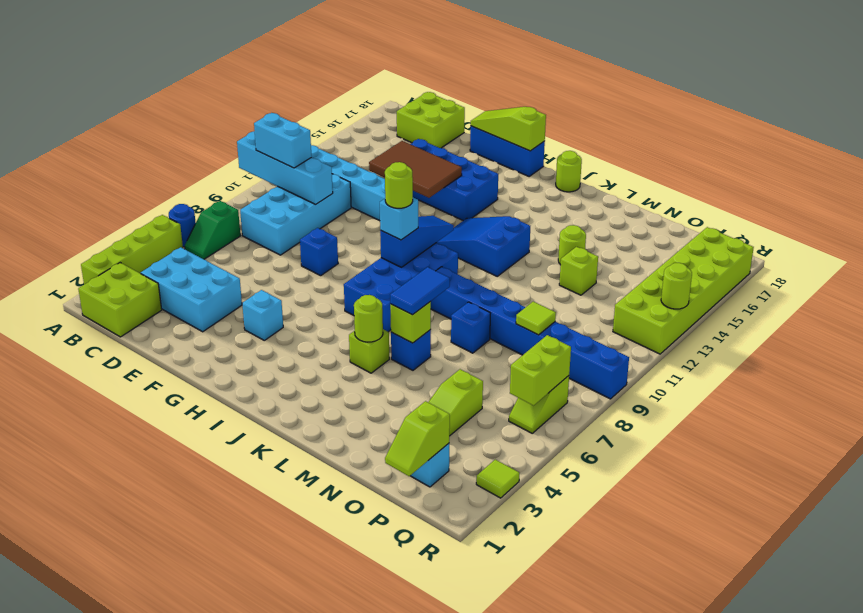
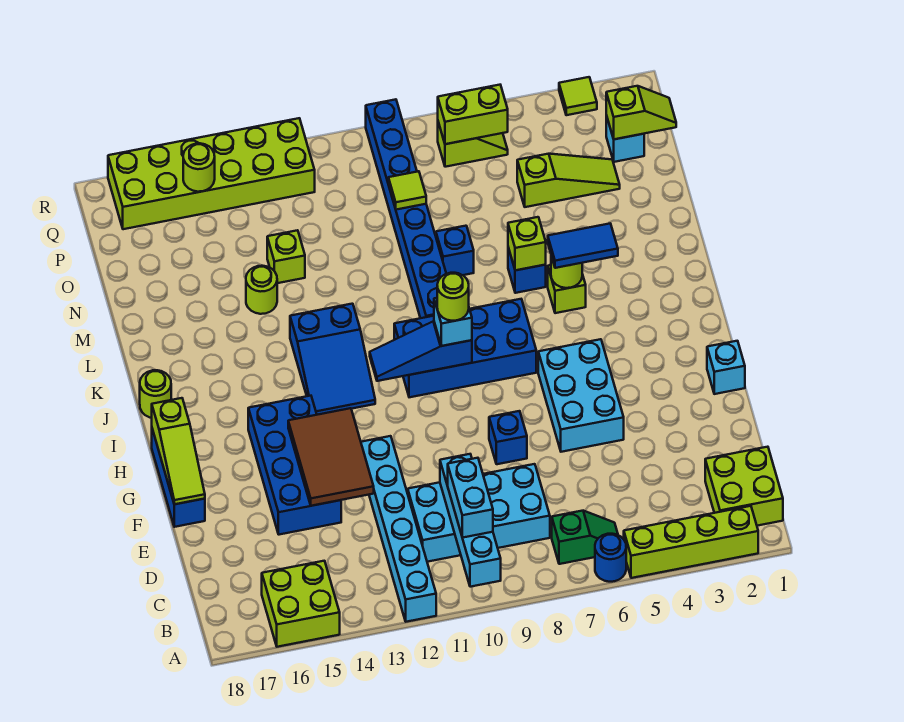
cyan 2x3 brick [141,247,242,332] -> cyan 2x3 brick moved to [538,339,624,452]
lime 2x2 brick [397,92,465,148] -> lime 2x2 brick moved to [262,561,340,647]
cyan 1x1 brick [242,290,283,340] -> cyan 1x1 brick moved to [707,341,745,394]
blue 1x2 tile [390,267,450,315] -> blue 1x2 tile moved to [548,224,618,268]
lime 1x1 round brick [661,263,692,309] -> lime 1x1 round brick moved to [183,143,215,192]

